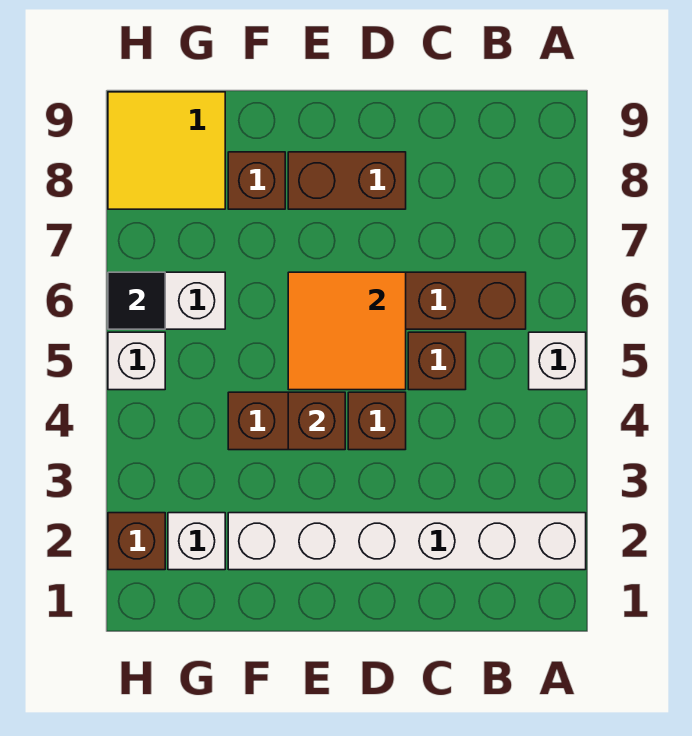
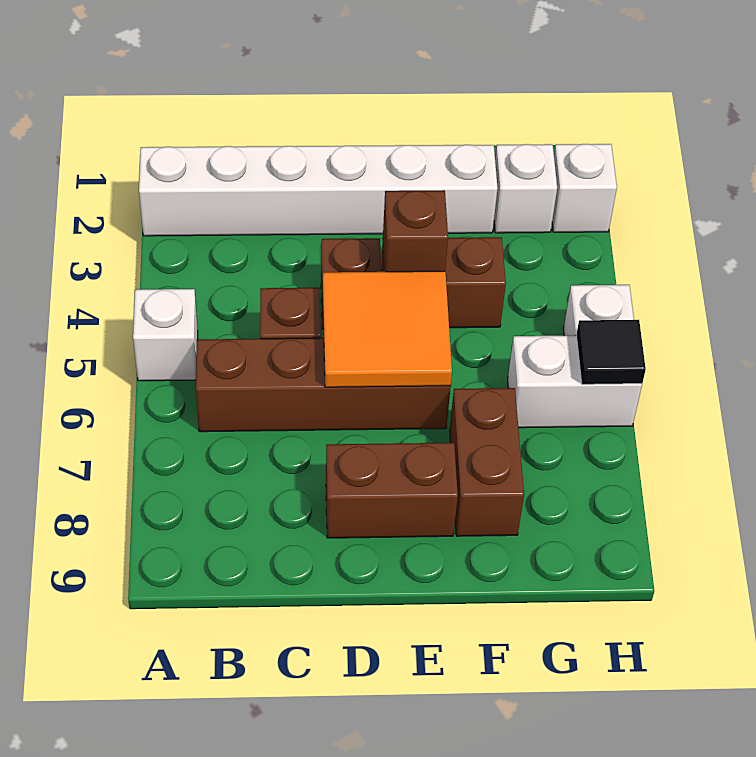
brown 1x1 brick [228,152,285,209] -> brown 1x2 brick [450,388,524,536]
yellow 2x2 tile [108,92,225,209] -> none
brown 1x1 brick [108,513,165,570] -> white 1x1 brick [552,144,617,232]

